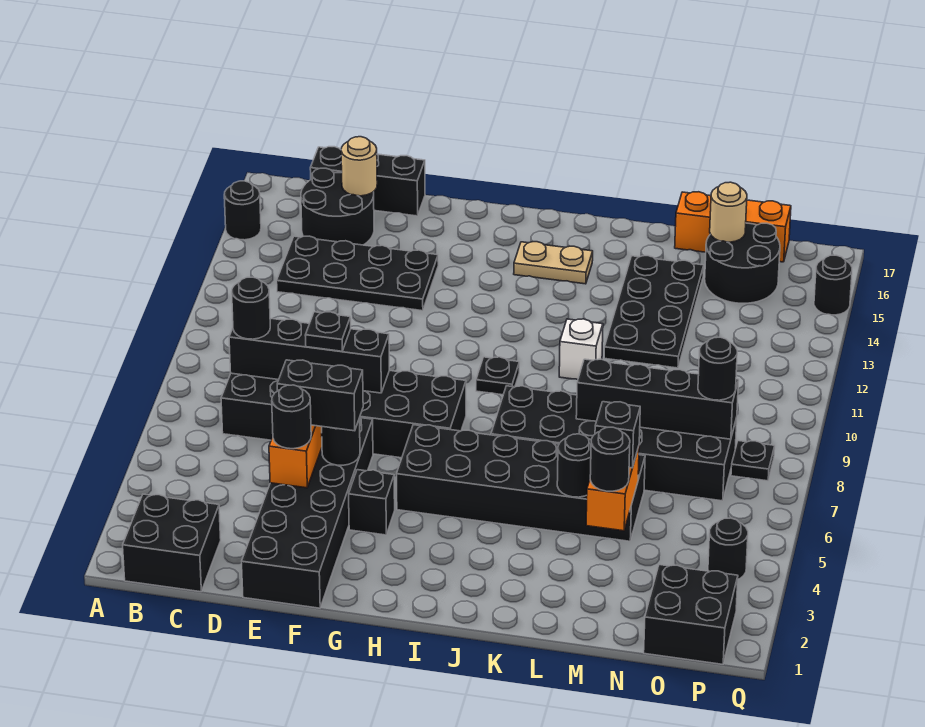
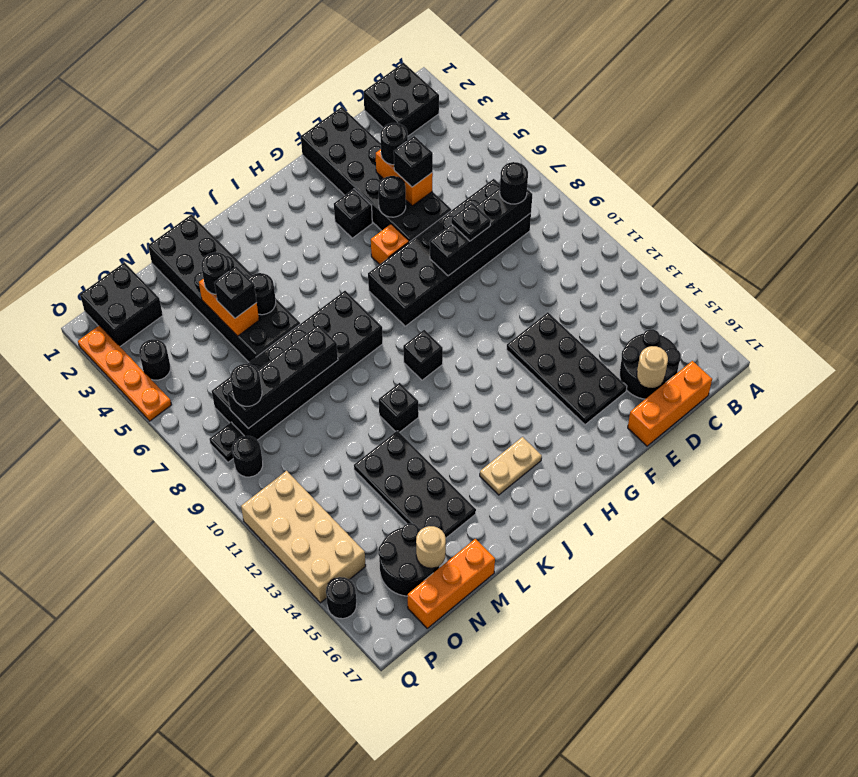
black 1x1 round brick [224,181,261,240] -> black 1x1 round brick moved to [232,436,263,477]
black 2x4 plate [277,236,438,311] -> black 2x4 plate turned to [507,312,627,425]
black 1x3 brick [310,147,425,216] -> orange 1x3 brick [628,361,712,446]
black 1x2 brick [277,360,363,431] -> black 1x1 brick [394,136,433,187]
none -> orange 1x1 brick [371,224,409,264]
black 2x6 brick [397,425,645,541] -> black 2x6 brick turned to [148,215,300,362]
black 1x1 plate [476,357,519,395] -> black 1x1 brick [403,330,443,380]
white 1x1 brick [559,319,603,380] -> black 1x1 brick [379,383,419,432]
none -> tan 2x4 brick [241,471,366,603]
none -> orange 1x4 plate [78,325,171,421]

